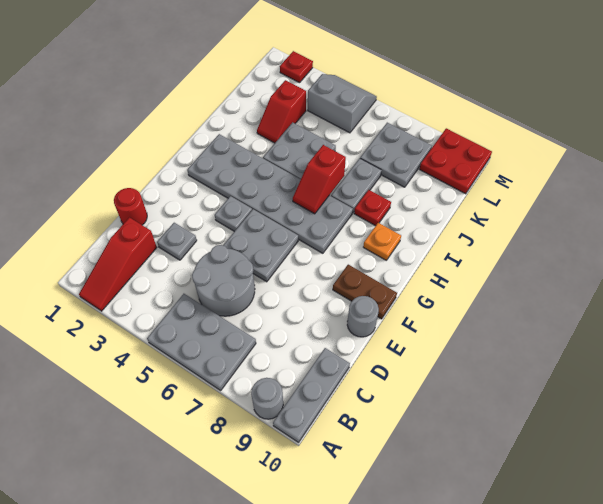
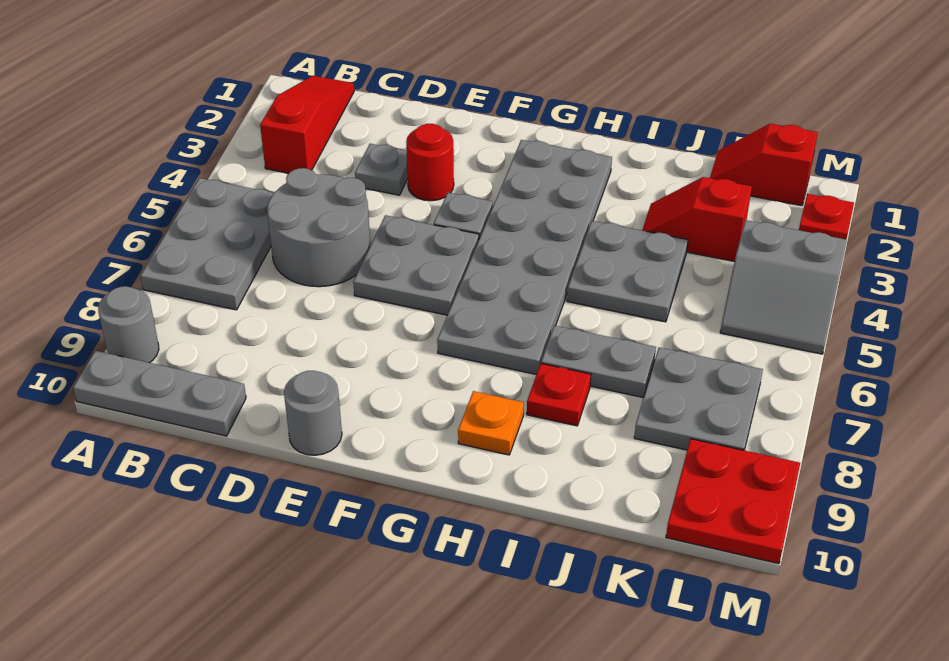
red 1x3 slope [79,218,157,311] -> red 1x3 slope turned to [260,76,354,173]
red 1x1 round brick [114,188,147,225] -> red 1x1 round brick moved to [406,124,454,201]
brown 1x2 plate [333,265,397,319] -> none
red 1x2 slope [293,145,346,214] -> red 1x2 slope moved to [710,123,818,206]
grey 2x2 slope [308,74,377,133] -> grey 2x2 slope turned to [720,220,847,354]

